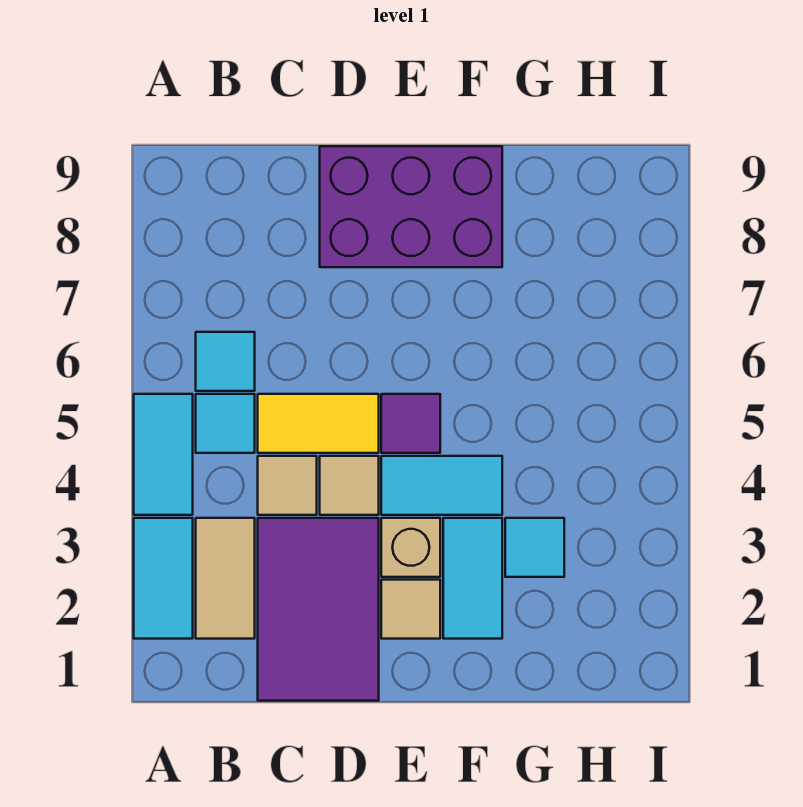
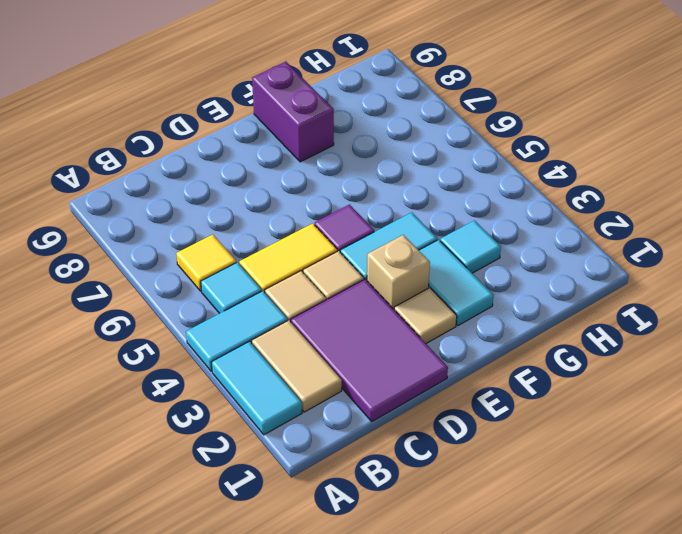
cyan 1x2 tile [134,394,193,515] -> cyan 1x2 tile turned to [186,291,288,371]
cyan 1x1 tile [196,332,255,391] -> yellow 1x1 tile [176,235,236,291]
purple 2x3 brick [320,146,502,267] -> purple 1x2 brick [252,62,334,162]

